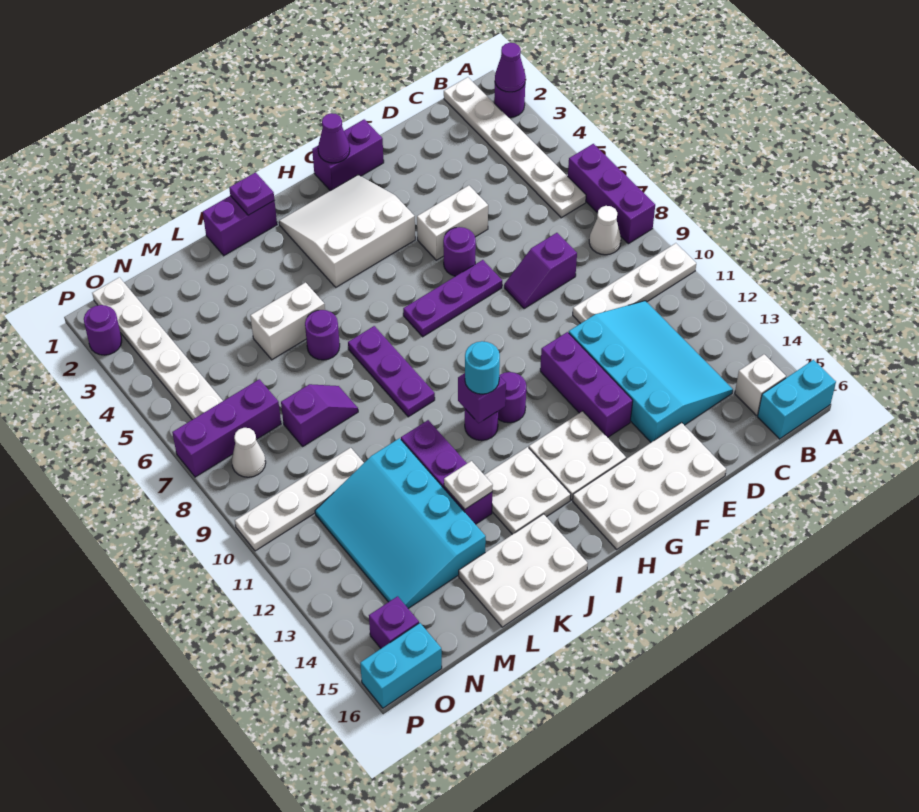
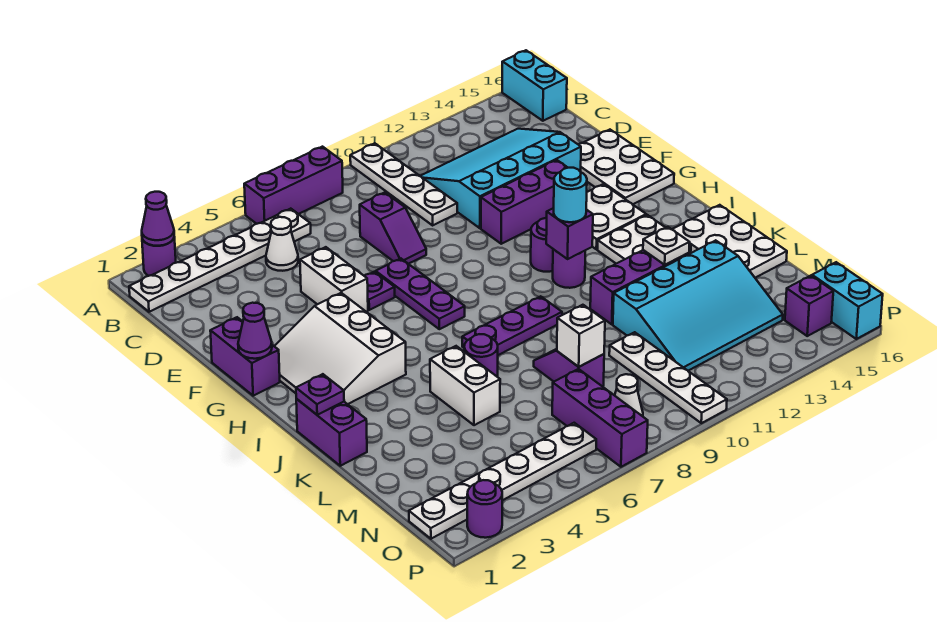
white 1x1 cone [589,206,621,255] -> white 1x1 cone moved to [266,217,298,271]
white 1x1 brick [735,354,786,415] -> white 1x1 brick moved to [557,305,605,367]
white 2x4 plate [573,423,726,549] -> white 2x3 plate [578,130,674,204]
purple 1x1 round brick [443,227,476,276] -> purple 1x1 plate [364,272,395,310]

